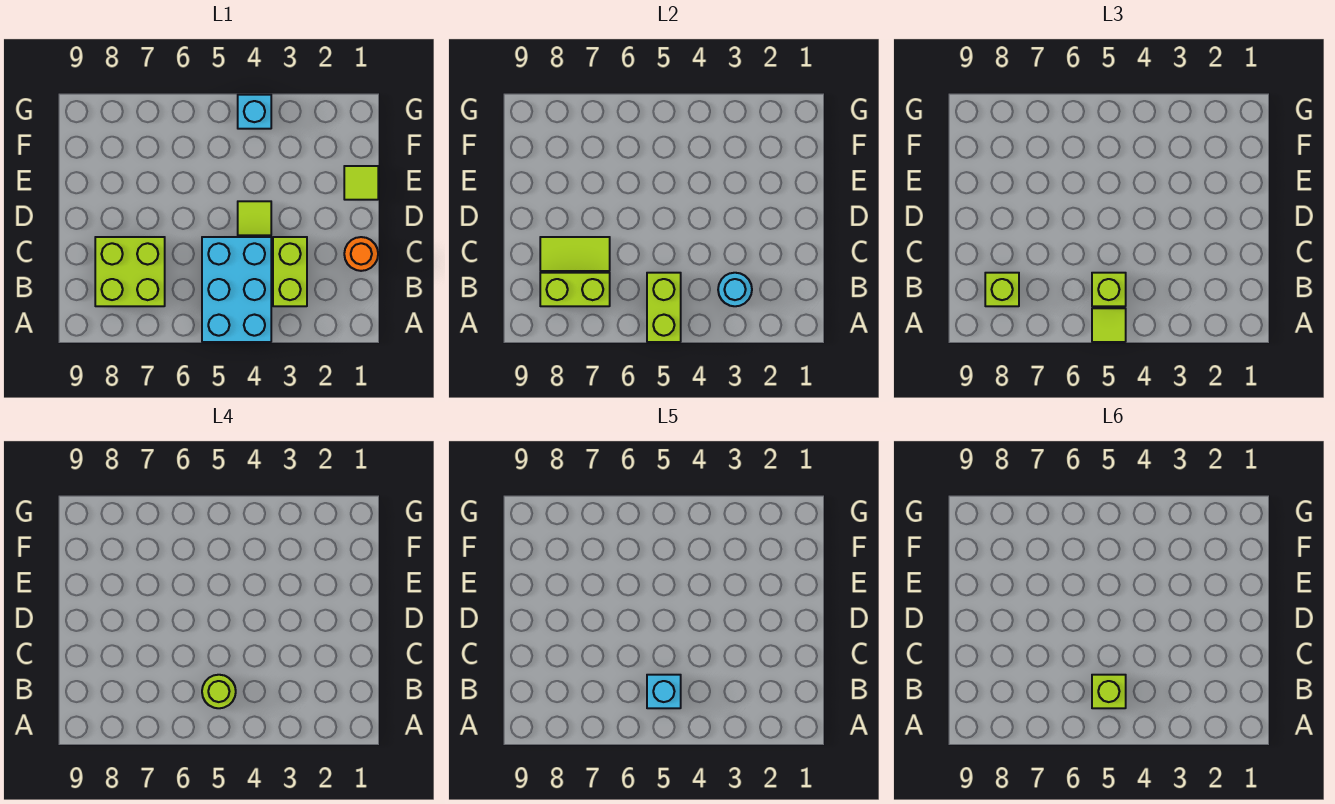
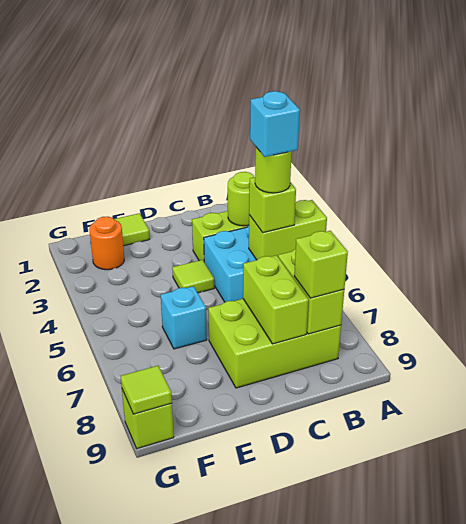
lime 1x1 tile [1092,308,1126,342] -> lime 1x1 tile moved to [121,366,172,414]
cyan 1x1 round brick [718,273,752,306] -> lime 1x1 round brick [228,172,254,226]
lime 1x1 brick [1092,675,1126,708] -> lime 1x1 brick moved to [122,390,174,449]
lime 2x2 brick [95,237,165,306] -> lime 2x3 brick [208,299,341,388]
orange 1x1 round brick [344,237,378,271] -> orange 1x1 round brick moved to [89,216,124,270]
lime 1x2 tile [540,237,610,271] -> lime 1x2 brick [243,255,309,344]
cyan 1x1 brick [238,95,271,129] -> cyan 1x1 brick moved to [161,286,207,349]

